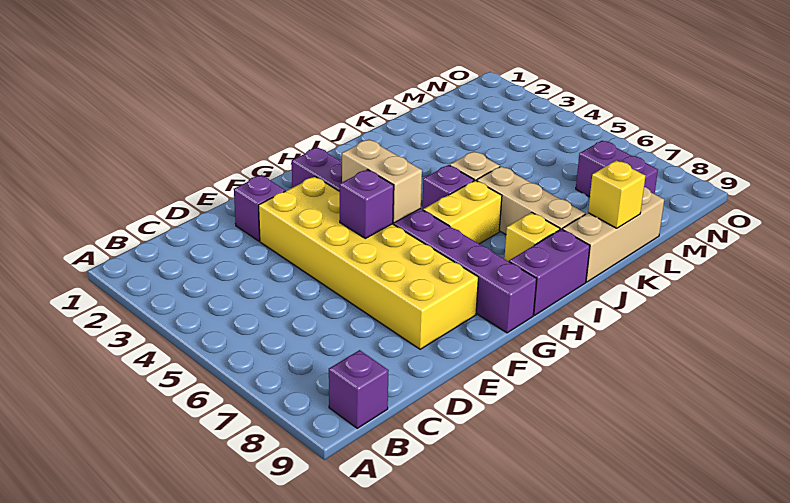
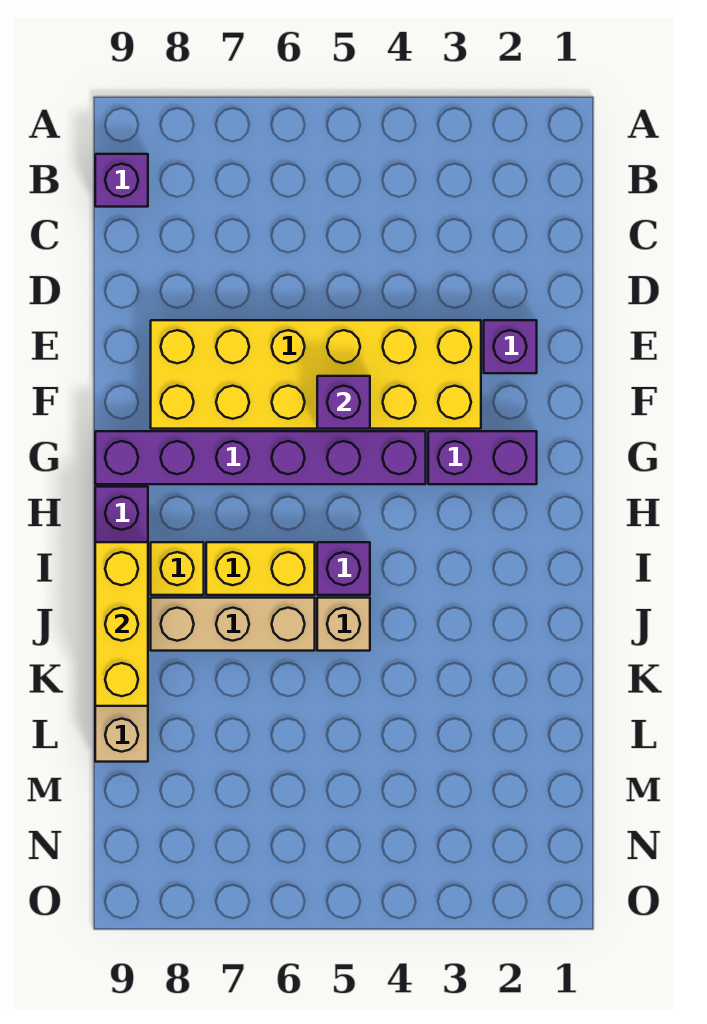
tan 1x2 brick [342,140,422,223] -> none
yellow 1x2 brick [423,180,502,244] -> yellow 1x2 brick turned to [206,542,315,595]
yellow 1x1 brick [588,160,645,228] -> yellow 1x3 brick [95,542,148,706]
purple 1x2 brick [576,141,658,197] -> none

